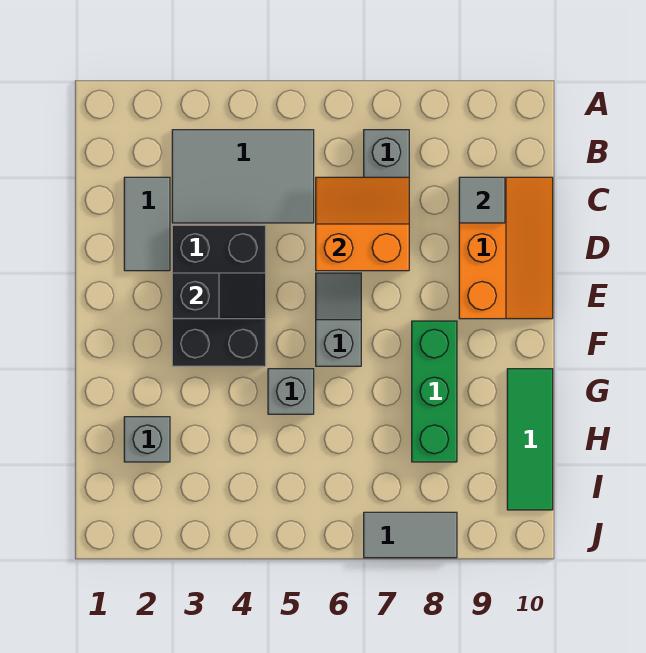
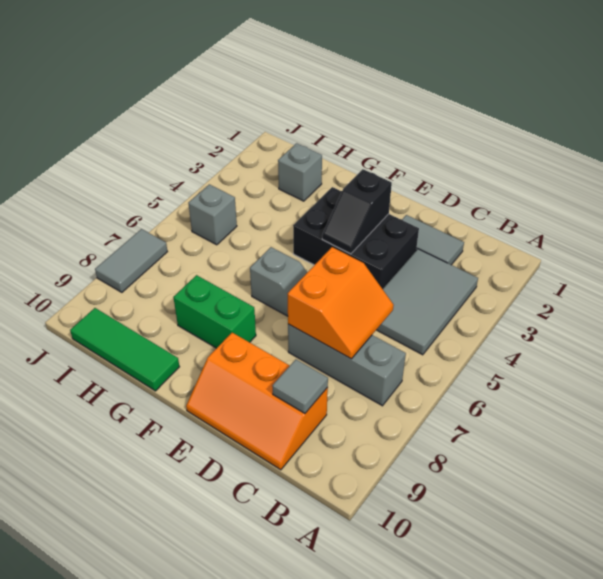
green 1x3 brick [412,321,457,462] -> green 1x2 brick [173,275,256,348]
grey 1x1 brick [268,369,314,414] -> grey 1x1 brick moved to [188,184,237,245]

